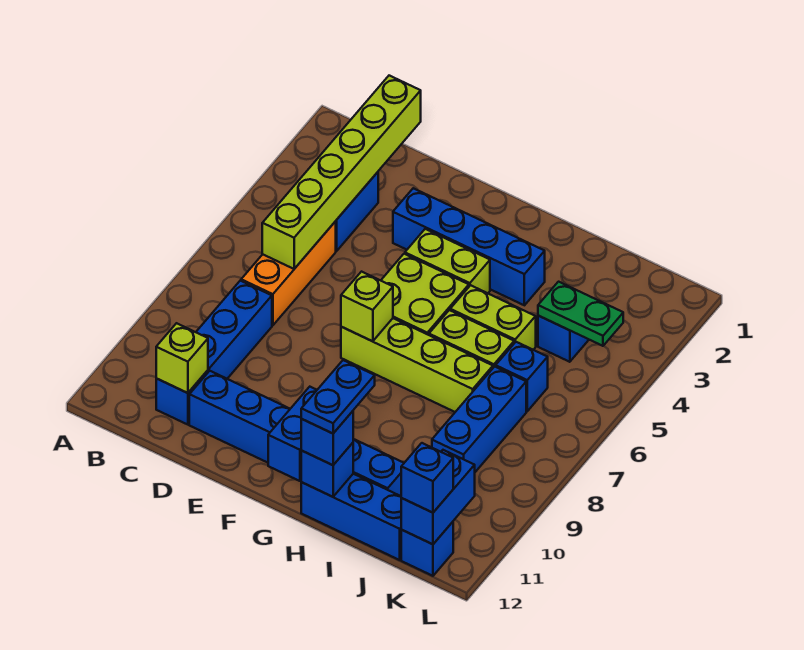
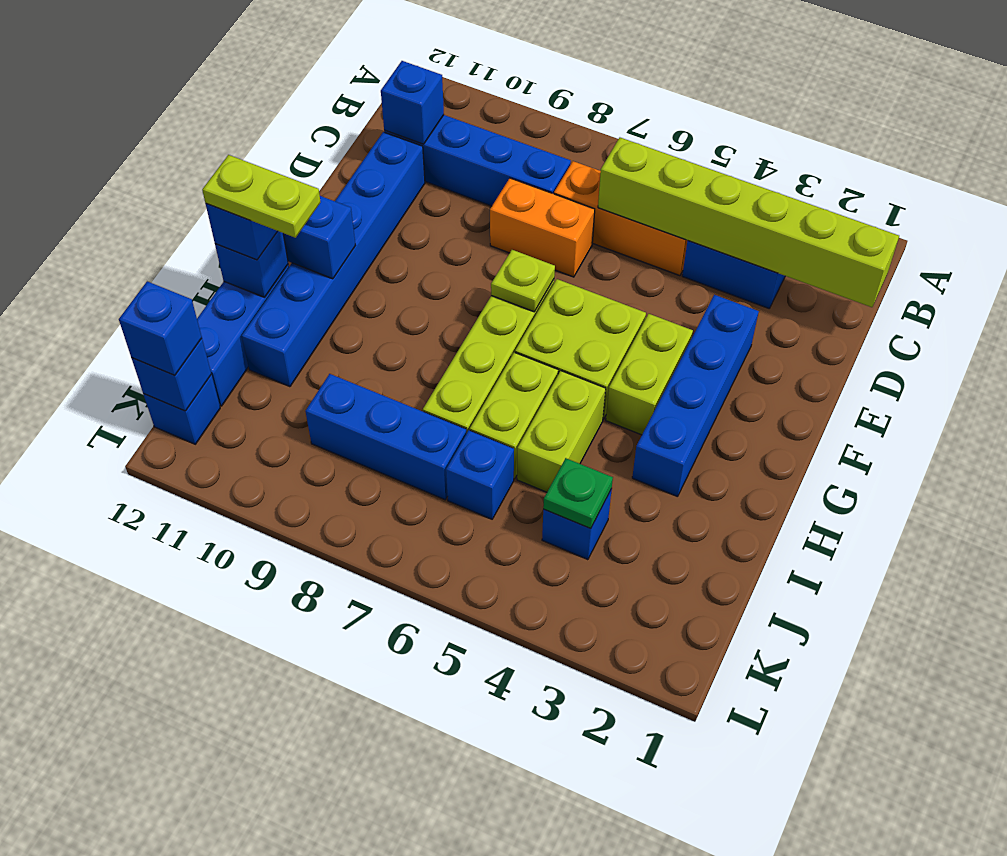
lime 1x1 brick [156,323,208,393] -> blue 1x1 brick [381,61,444,144]
none -> orange 1x2 brick [490,178,595,277]
lime 1x1 brick [341,272,393,341] -> lime 1x1 plate [491,250,555,312]
blue 1x2 plate [301,360,375,433] -> lime 1x2 plate [202,155,321,238]
green 1x2 plate [538,282,623,346] -> green 1x1 plate [543,458,613,529]
blue 1x2 brick [401,450,475,544] -> blue 1x1 brick [132,338,211,411]

